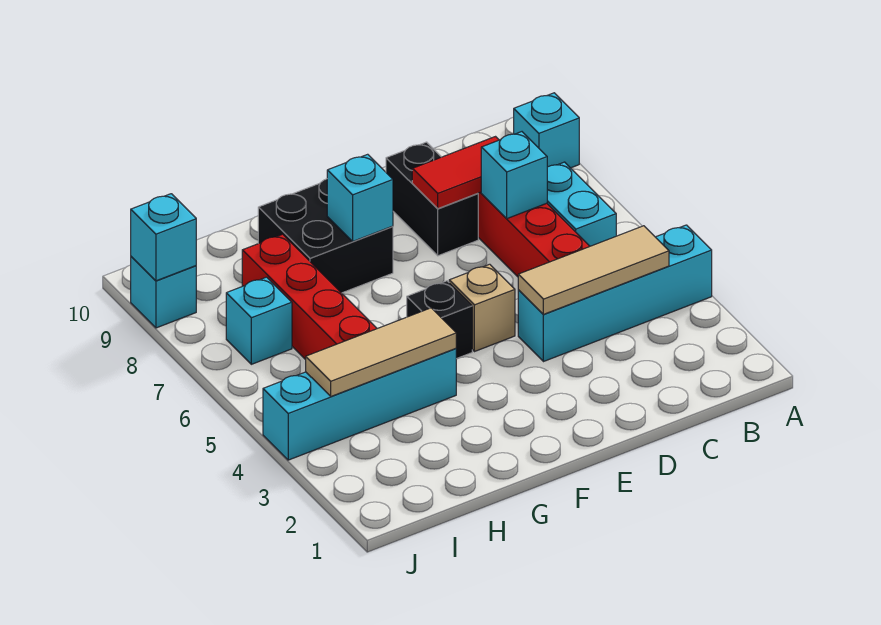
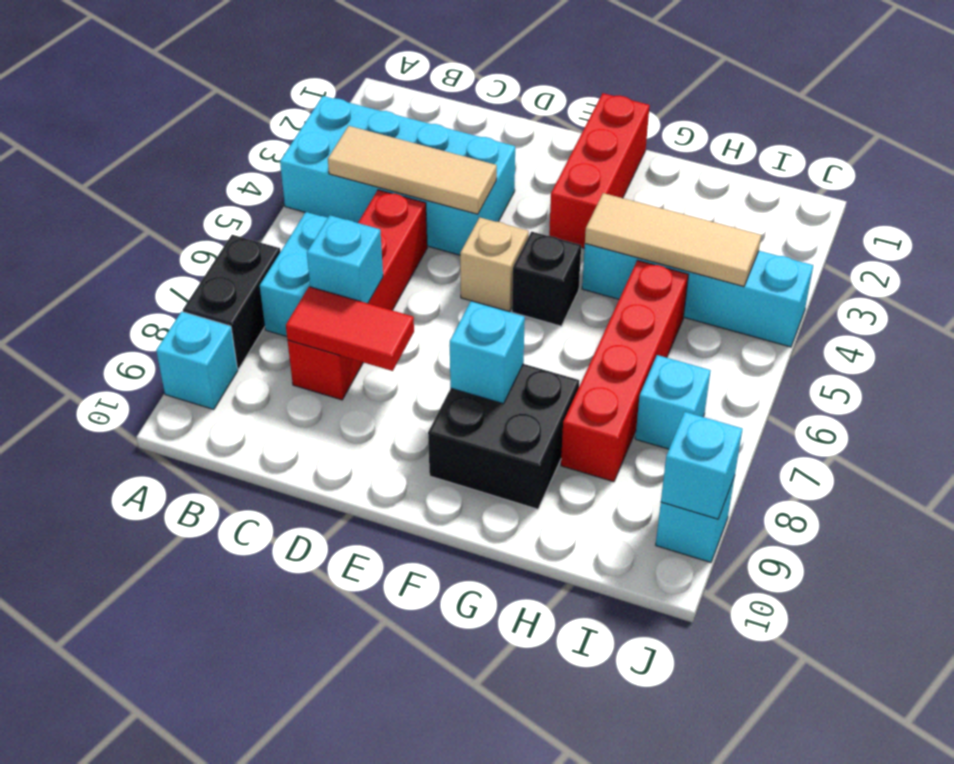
cyan 1x4 brick [518,225,712,362] -> cyan 2x4 brick [280,96,515,255]
black 1x2 brick [386,142,478,256] -> black 1x2 brick moved to [183,235,280,369]
none -> red 1x3 brick [549,93,650,248]

